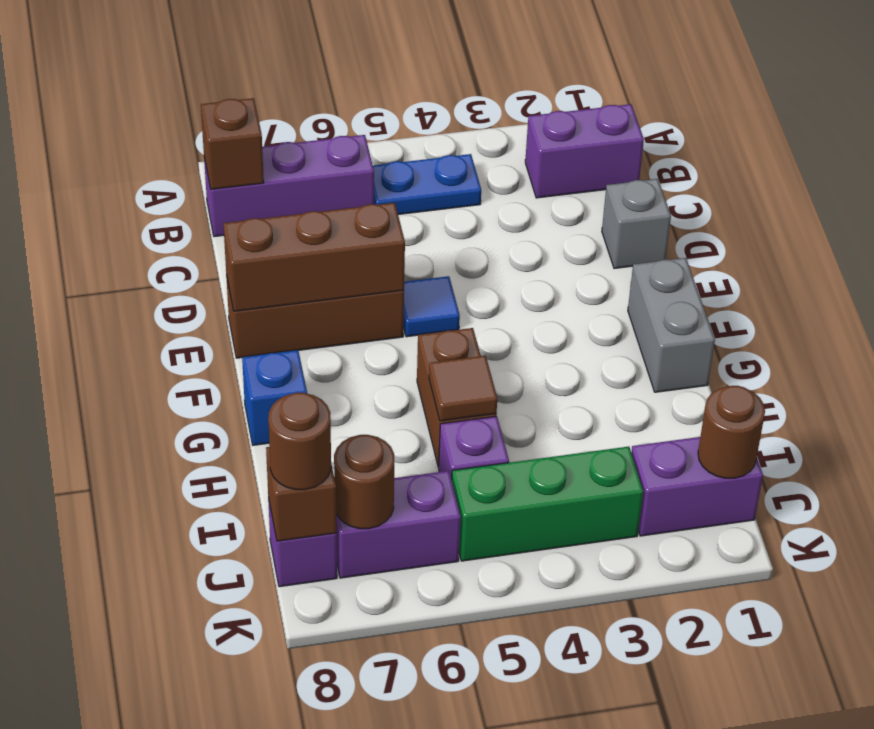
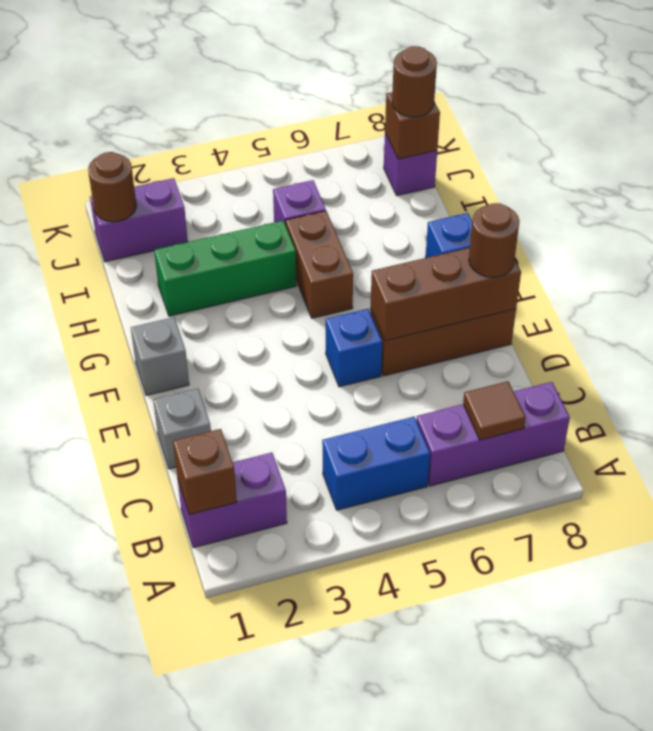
blue 1x2 plate [373,154,481,215] -> blue 1x2 brick [322,417,430,510]
brown 1x1 brick [201,98,264,189] -> brown 1x1 brick moved to [173,429,237,515]
blue 1x1 tile [403,276,460,337] -> blue 1x1 brick [326,309,382,387]
grey 1x2 brick [628,258,715,392] -> grey 1x1 brick [131,317,189,395]
brown 1x1 tile [429,356,497,421] -> brown 1x1 tile moved to [463,381,526,440]
green 1x3 brick [452,447,643,561] -> green 1x3 brick moved to [154,221,296,316]
purple 1x2 brick [336,471,461,578] -> none
brown 1x1 round brick [334,435,394,529] -> brown 1x1 round brick moved to [469,203,519,277]

